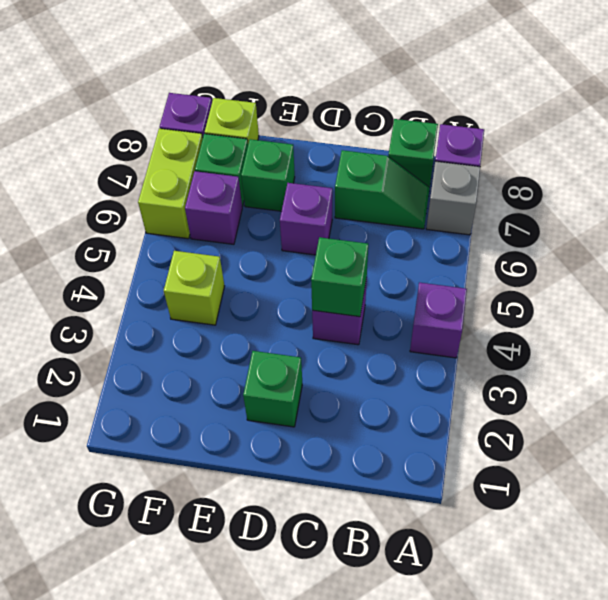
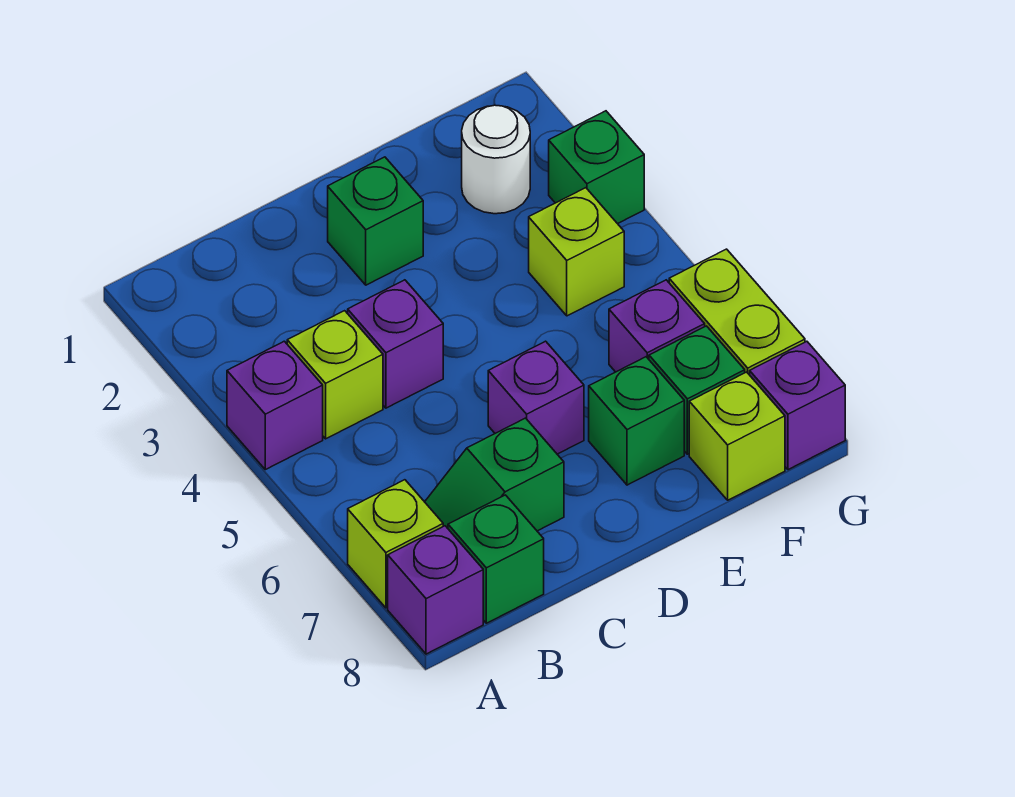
grey 1x1 brick [426,161,480,235] -> lime 1x1 brick [348,480,443,608]
none -> lime 1x1 brick [287,311,383,439]
green 1x1 brick [311,237,368,317] -> green 1x1 brick moved to [549,111,644,224]
none -> white 1x1 round brick [462,105,530,214]

